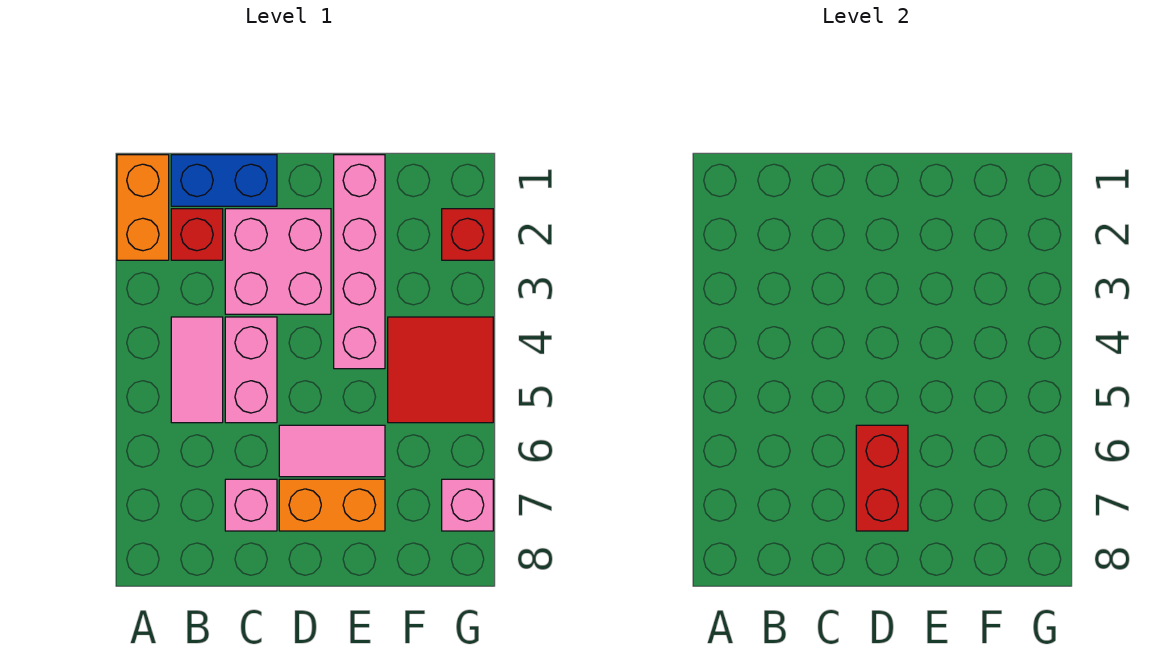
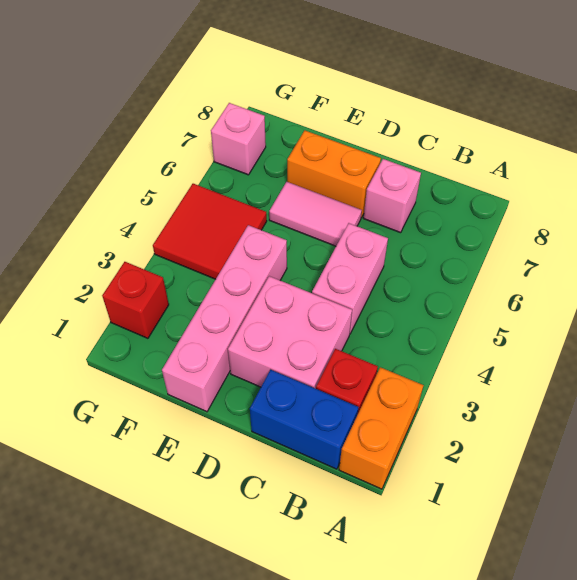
pink 1x2 tile [171,317,223,423] -> none
red 1x2 brick [856,425,908,531] -> none

